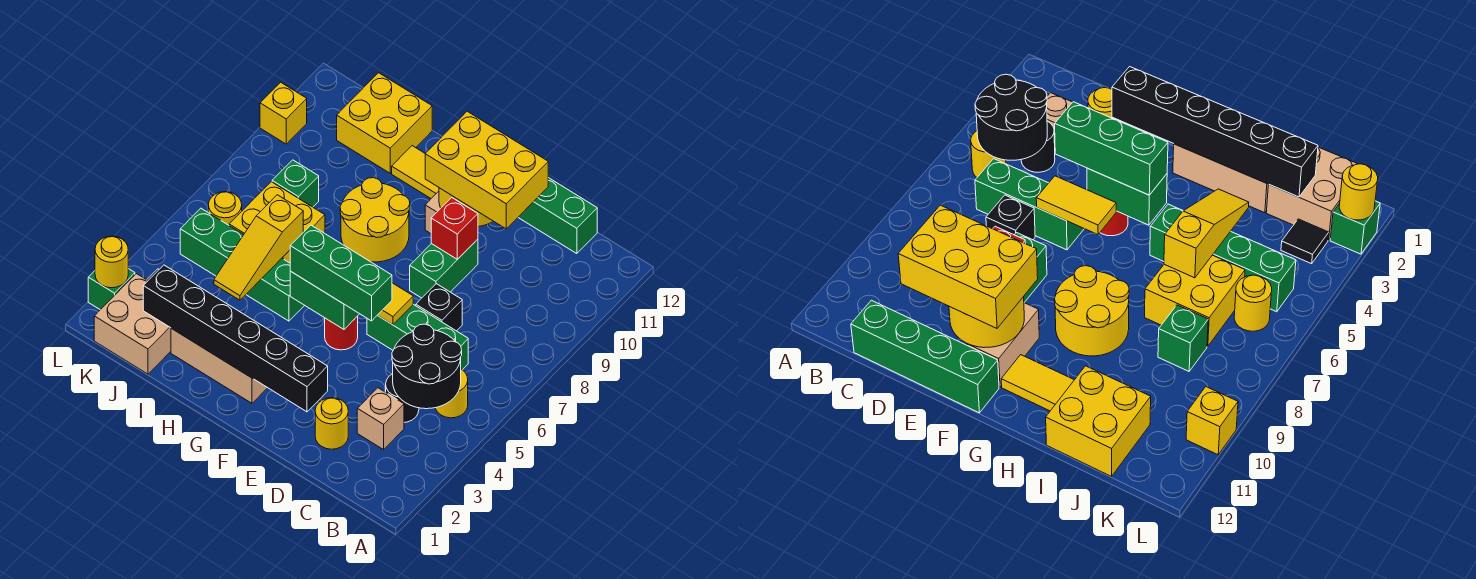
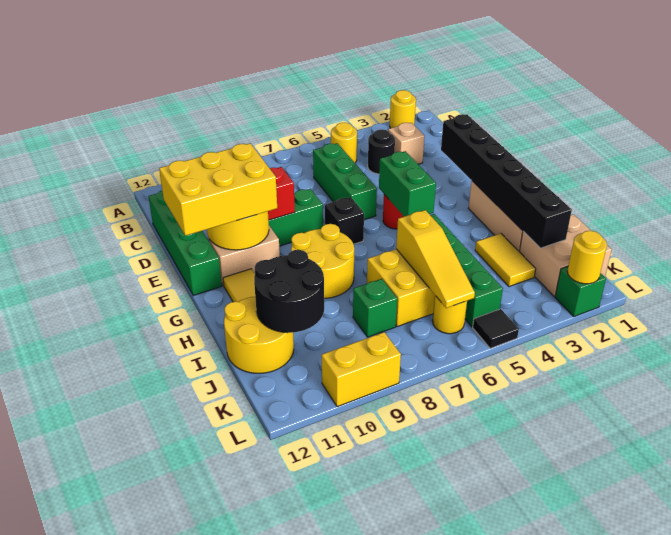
black 2x2 round brick [392,324,462,409] -> black 2x2 round brick moved to [254,250,324,333]
yellow 1x1 round brick [315,398,348,449] -> yellow 1x1 round brick moved to [390,90,416,128]
black 1x1 brick [416,284,462,331] -> black 1x1 brick moved to [325,197,364,244]
yellow 2x3 brick [425,111,548,229] -> yellow 2x3 brick turned to [159,143,277,236]
green 1x3 brick [290,225,392,321] -> none
yellow 1x2 tile [378,283,413,325] -> yellow 1x2 tile moved to [475,233,536,287]
yellow 1x3 slope [214,195,303,300] -> yellow 1x3 slope turned to [396,210,475,308]
yellow 2x2 brick [337,73,432,173] -> yellow 2x2 round brick [224,297,294,373]
black 1x1 tile [1281,219,1329,264] -> black 1x1 tile moved to [473,309,519,348]
yellow 1x1 brick [260,82,307,144] -> yellow 1x2 brick [322,332,401,407]

